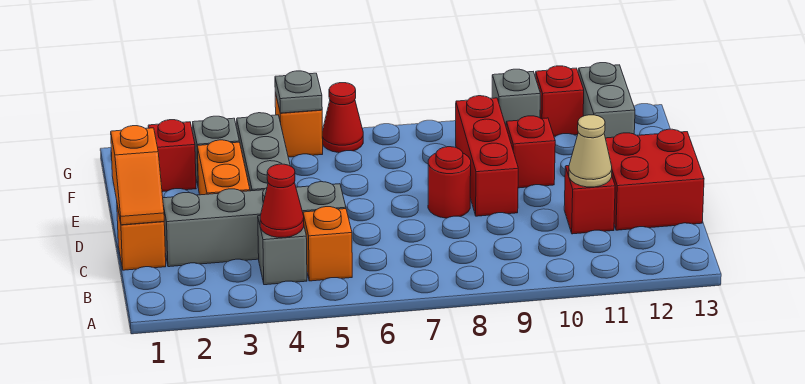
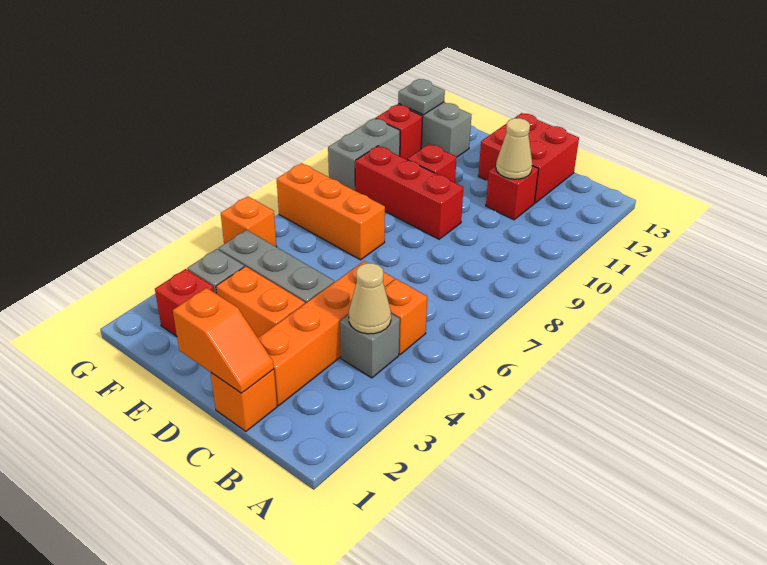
red 1x1 cone [260,164,304,237] -> tan 1x1 cone [349,263,391,334]
grey 1x4 brick [163,182,346,267] -> orange 1x4 brick [258,261,394,406]
red 1x1 round brick [428,147,471,218] -> none
none -> orange 1x3 brick [277,163,385,260]
grey 1x1 plate [275,71,322,113] -> grey 1x1 plate moved to [398,79,445,115]
red 1x1 cone [322,83,363,153] -> none
grey 1x1 brick [492,69,540,125] -> grey 1x2 brick [328,118,400,191]

